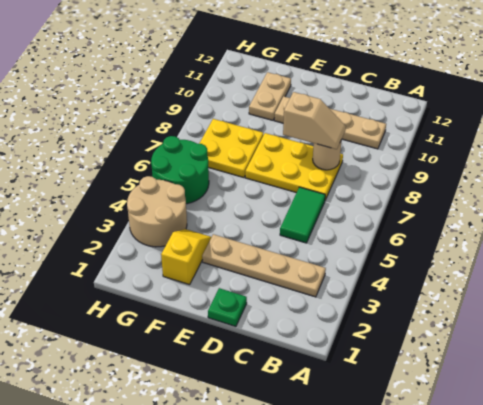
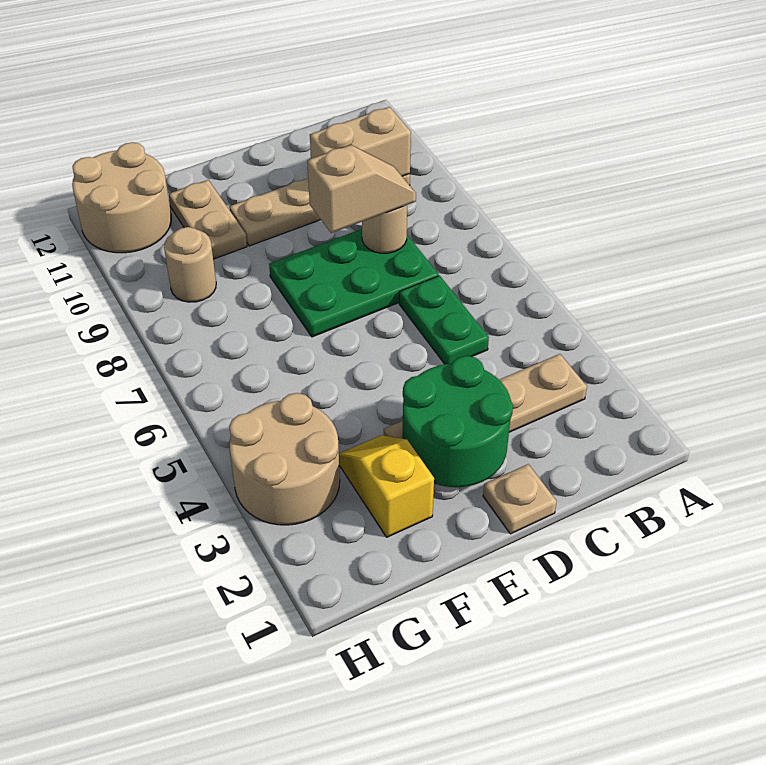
none -> tan 1x2 brick [310,107,411,176]
green 1x2 tile [280,187,325,243] -> green 1x2 plate [399,276,489,364]
yellow 2x3 plate [245,133,343,200] -> green 2x3 plate [269,229,439,337]
green 1x1 plate [208,288,247,326] -> tan 1x1 plate [483,464,557,534]
yellow 2x2 plate [199,119,263,178] -> none
green 2x2 round brick [151,136,209,204] -> green 2x2 round brick moved to [402,356,513,487]
none -> tan 1x1 round brick [164,227,216,302]
none -> tan 2x2 round brick [72,142,171,253]

